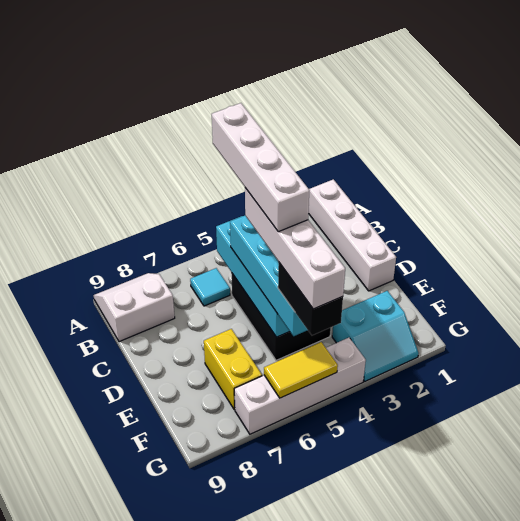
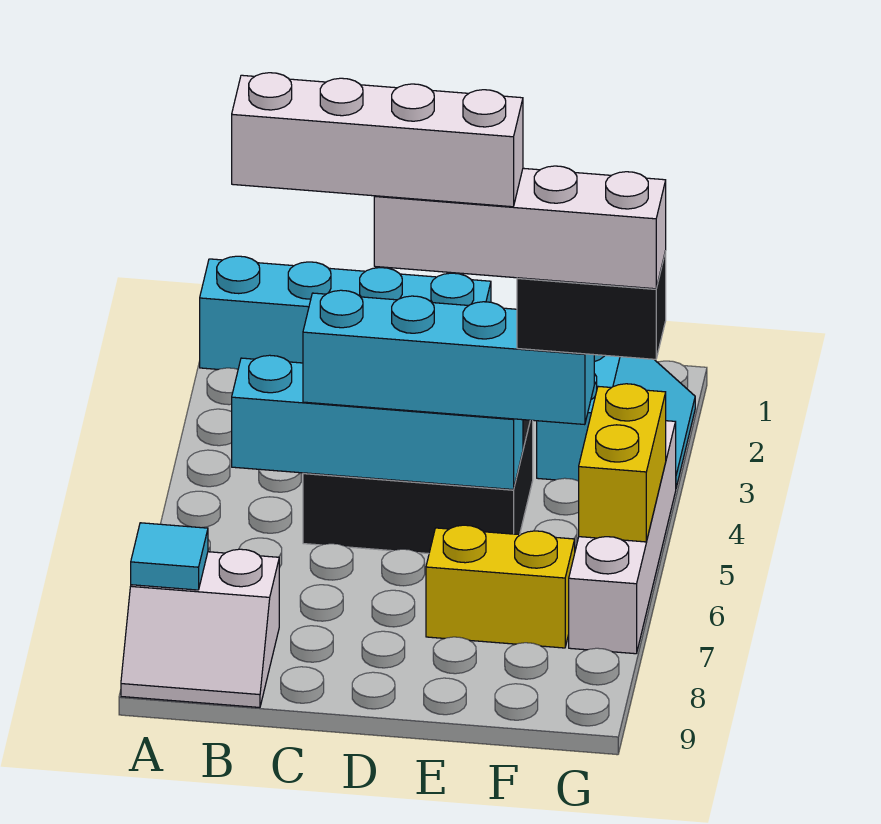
white 1x4 brick [309,179,396,291] -> cyan 1x4 brick [200,256,491,369]
white 2x2 slope [94,273,175,342] -> white 2x2 slope turned to [121,549,279,707]
cyan 1x1 tile [190,268,230,306] -> cyan 1x1 tile moved to [131,523,208,590]
yellow 1x2 tile [264,342,338,398] -> yellow 1x2 brick [579,384,666,542]

